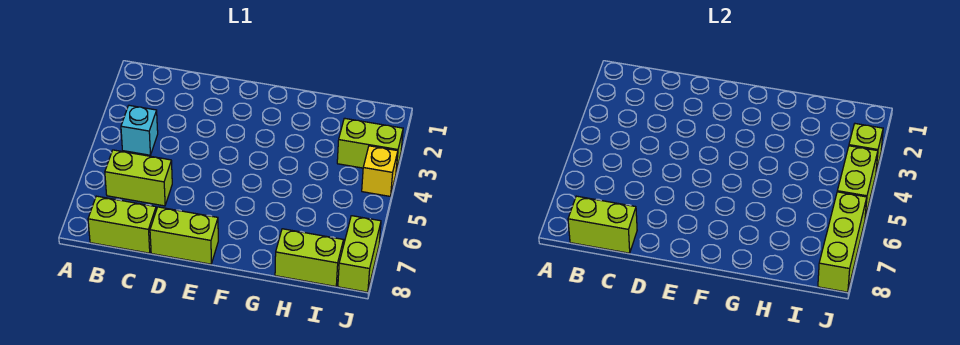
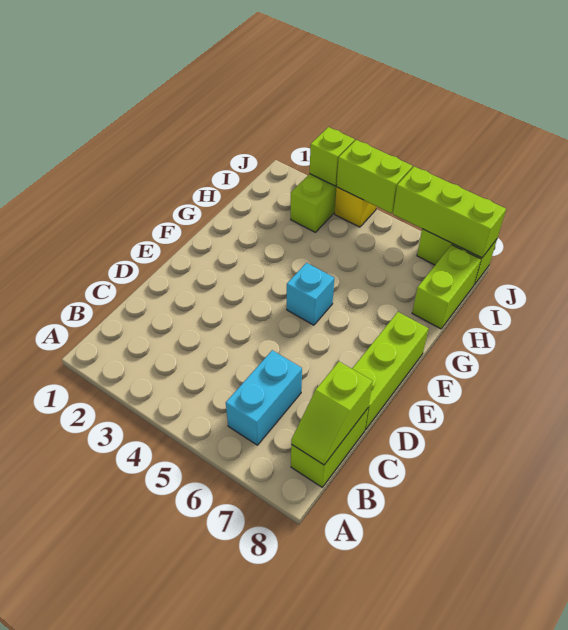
cyan 1x1 brick [121,105,158,155] -> cyan 1x1 brick moved to [287,263,334,325]
lime 1x2 brick [105,150,172,206] -> cyan 1x2 brick [226,350,302,445]
lime 1x2 brick [568,196,637,253] -> lime 1x2 slope [291,362,373,465]
lime 1x2 brick [150,207,218,264] -> lime 1x3 brick [352,312,429,430]

